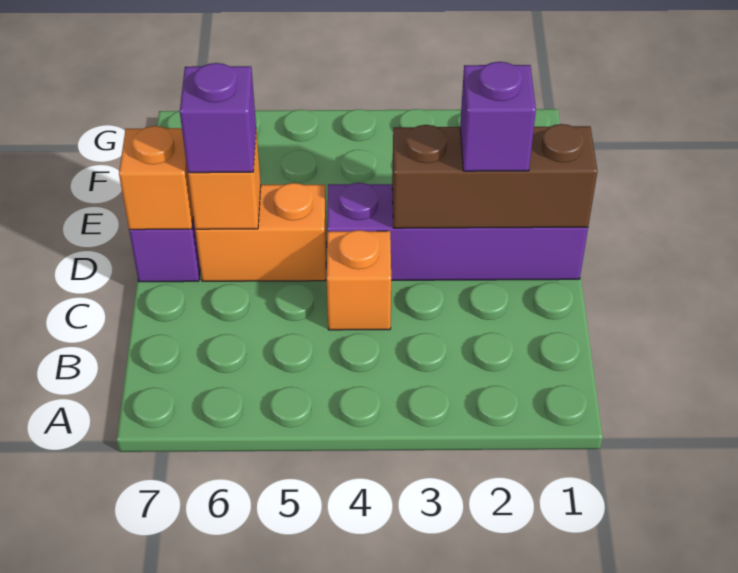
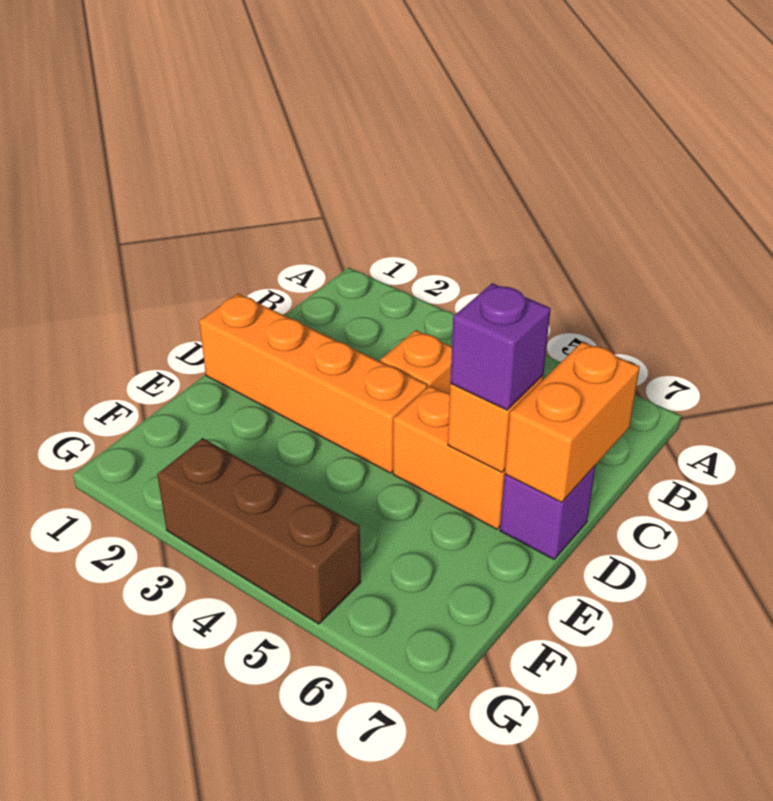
purple 1x4 brick [327,183,588,280] -> orange 1x4 brick [199,293,427,473]
brown 1x3 brick [392,124,598,228] -> brown 1x3 brick moved to [157,438,361,624]
purple 1x1 brick [460,62,536,171] -> none
orange 1x1 brick [119,126,193,230] -> orange 1x2 brick [505,342,640,502]

